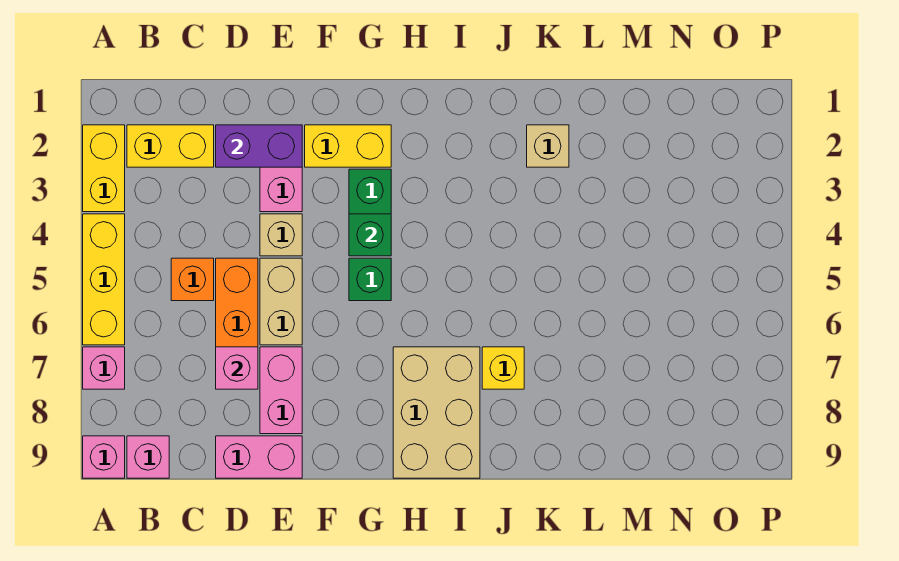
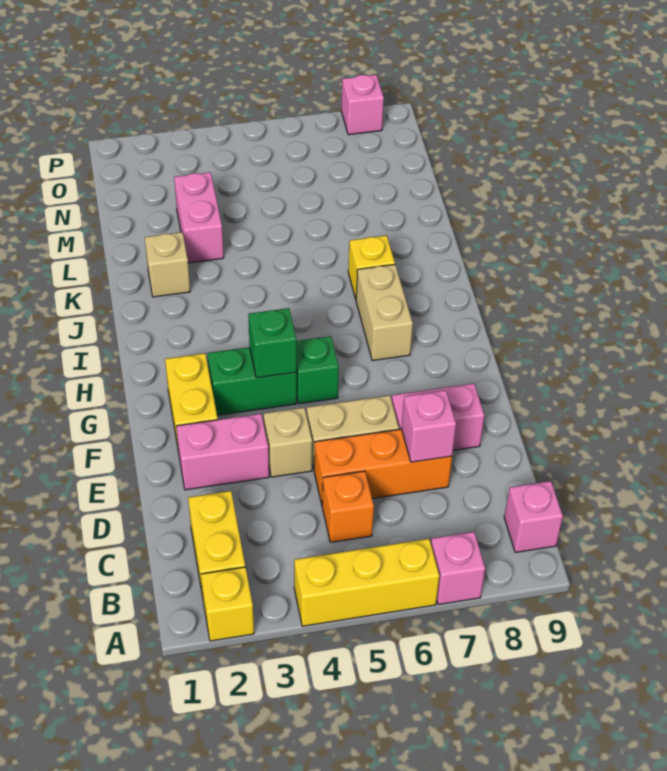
yellow 1x2 brick [83,125,125,212] -> yellow 1x1 brick [201,567,254,641]
pink 1x1 brick [83,436,125,478] -> pink 1x1 brick moved to [341,75,384,135]
purple 1x2 brick [216,125,302,167] -> none
pink 1x2 brick [216,436,302,478] -> pink 1x2 brick moved to [174,172,224,263]
tan 2x3 brick [393,347,480,478] -> tan 1x2 brick [356,265,413,361]

